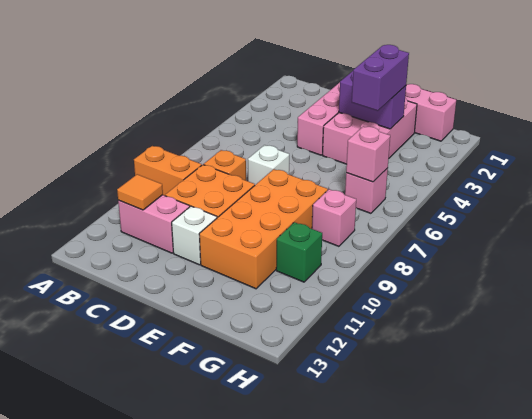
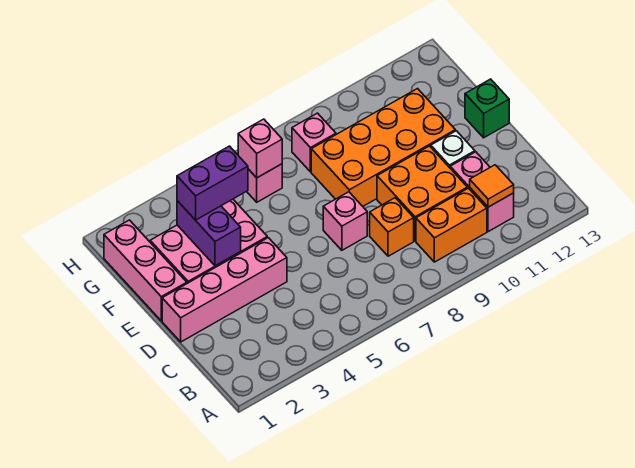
orange 1x2 brick [134,146,202,196] -> orange 1x2 brick turned to [416,188,487,262]
white 1x1 brick [248,145,289,185] -> pink 1x1 brick [323,192,367,250]
green 1x1 brick [276,222,322,282] -> green 1x1 brick moved to [465,79,509,138]

